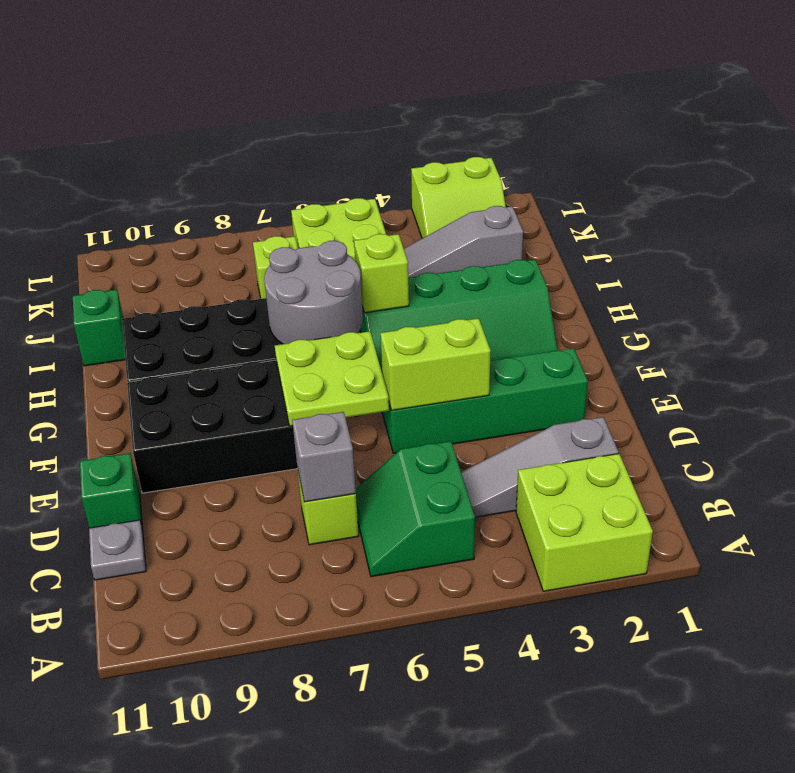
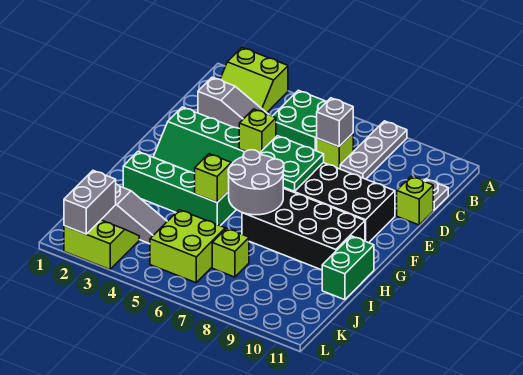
lime 2x2 brick [516,454,653,591] -> lime 2x2 slope [220,48,288,113]
none -> grey 1x3 plate [340,121,407,179]
green 2x2 slope [356,441,475,577] -> green 2x2 brick [273,90,327,151]
green 1x1 brick [80,453,143,531] -> lime 1x1 brick [397,176,433,225]
lime 1x2 brick [380,318,491,410] -> lime 1x1 brick [239,109,276,153]
lime 2x2 plate [275,331,389,426] -> green 2x2 plate [259,136,324,191]
green 1x1 brick [73,290,125,366] -> green 1x2 brick [322,236,374,300]
none -> grey 1x2 brick [64,171,116,234]

